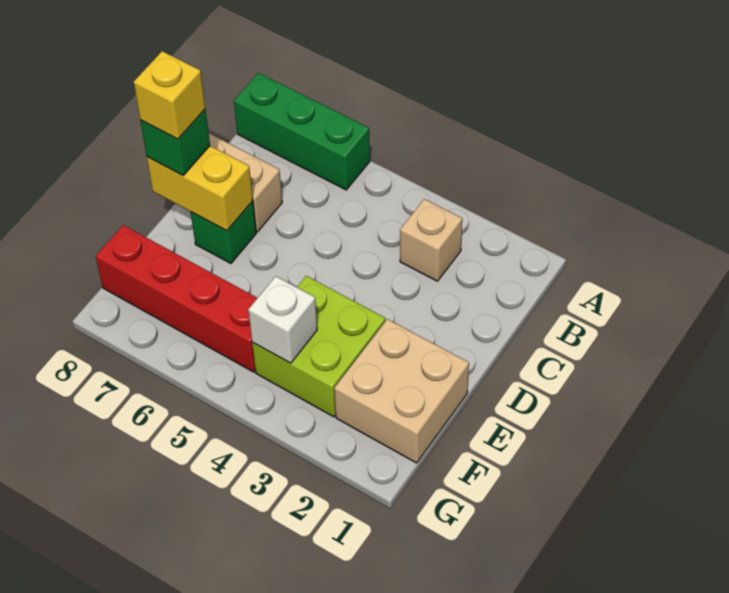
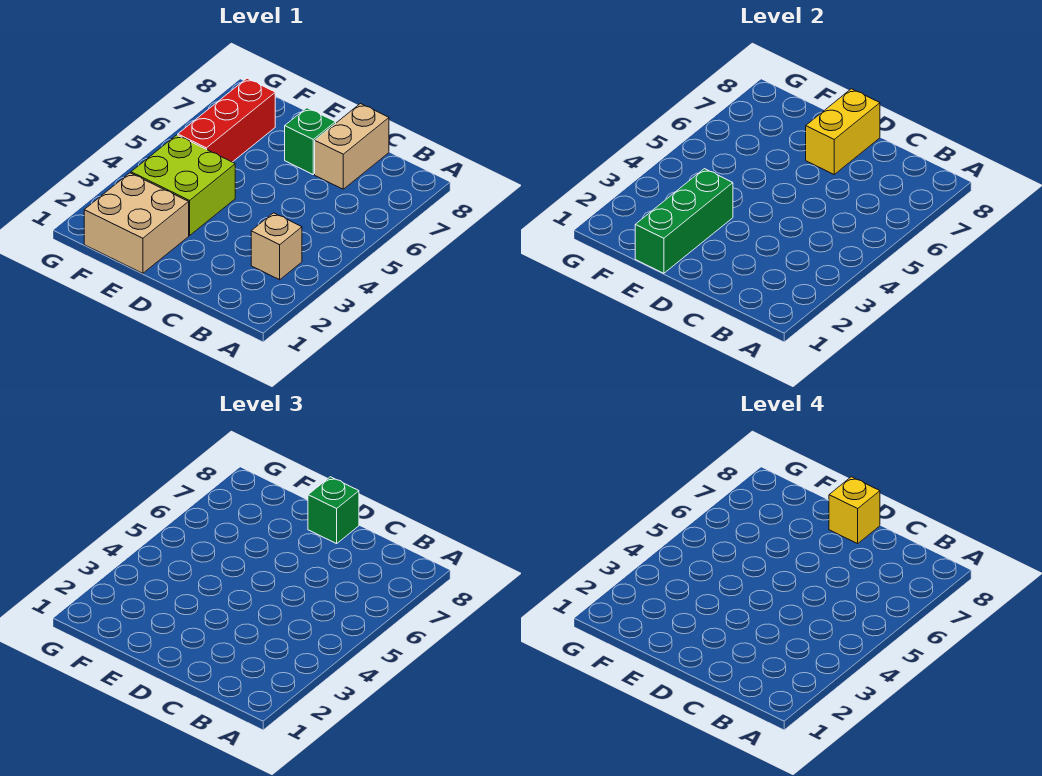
green 1x3 brick [234,73,370,190] -> green 1x3 brick moved to [635,169,733,273]
white 1x1 brick [248,276,317,363] -> none
red 1x4 brick [96,225,257,372] -> red 1x3 brick [178,78,275,162]

